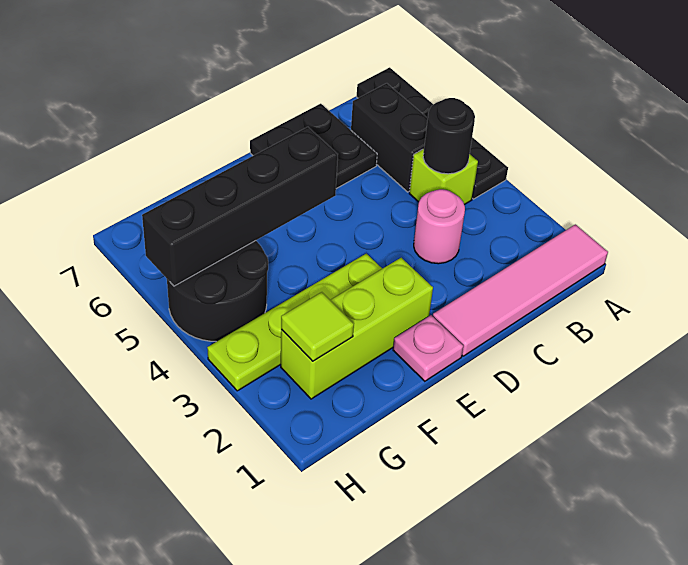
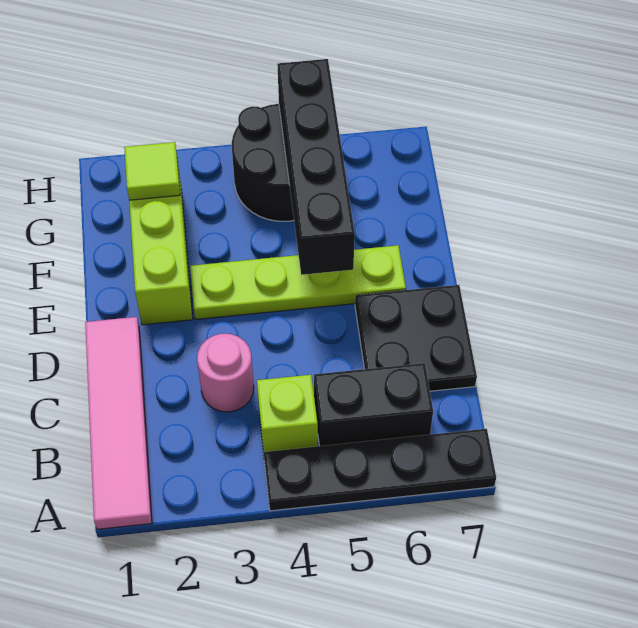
black 1x1 round brick [423,98,475,174] -> none
pink 1x1 plate [393,315,463,381] -> none
lime 1x4 plate [207,254,382,391] -> lime 1x4 plate turned to [190,245,406,319]

